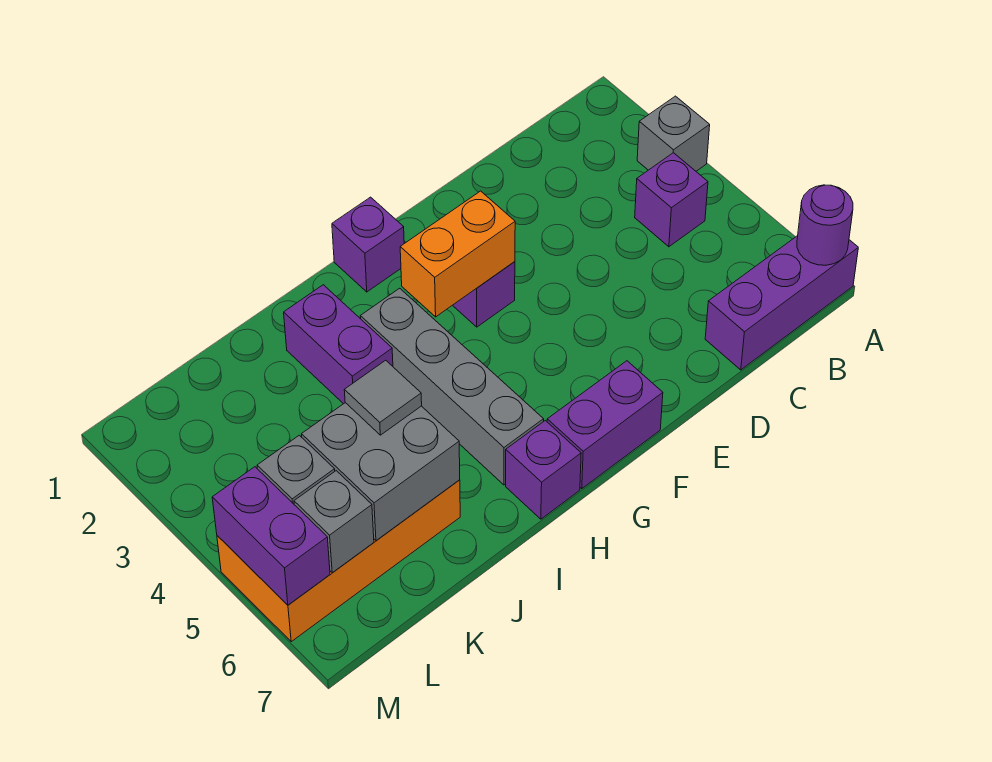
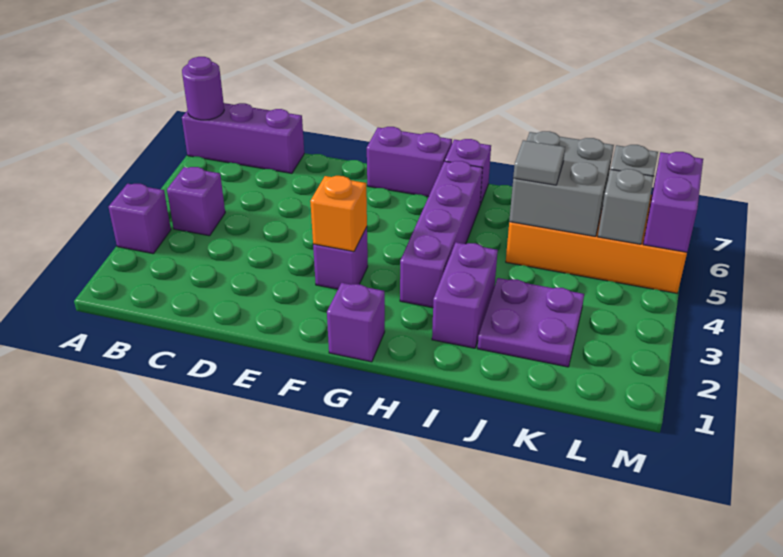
grey 1x1 brick [637,96,710,171] -> purple 1x1 brick [109,184,171,254]
orange 1x2 brick [400,191,515,317] -> orange 1x1 brick [310,176,367,252]
grey 1x4 brick [360,288,544,485] -> purple 1x4 brick [400,161,483,308]
none -> purple 2x2 plate [478,278,584,367]

